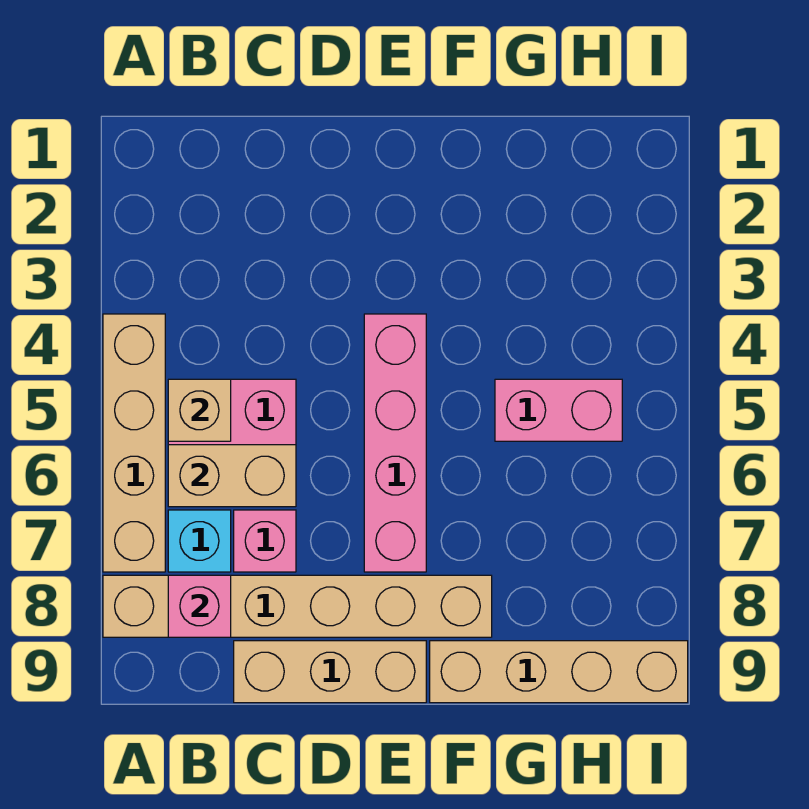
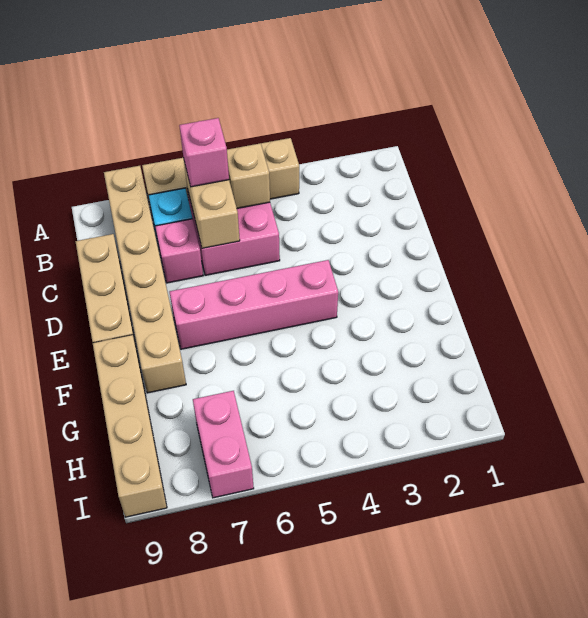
pink 1x1 brick [168,575,231,637] -> pink 1x1 brick moved to [179,118,229,187]
pink 1x2 brick [495,379,622,441] -> pink 1x2 brick moved to [193,391,254,498]

